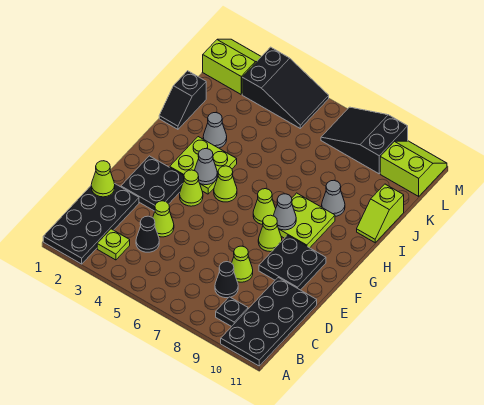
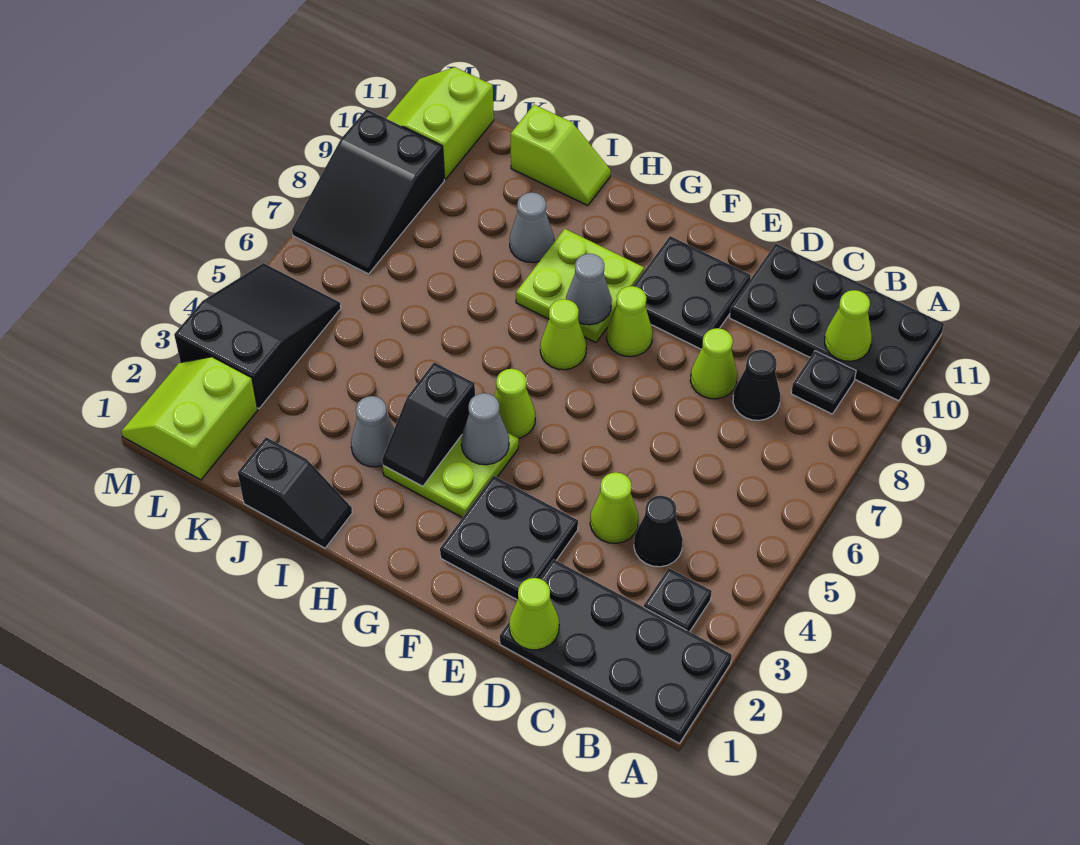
lime 1x1 plate [97,229,130,260] -> black 1x1 plate [644,568,712,632]
lime 1x1 cone [180,170,203,206] -> lime 1x1 cone moved to [825,290,872,361]
none -> black 1x2 slope [382,362,475,486]

